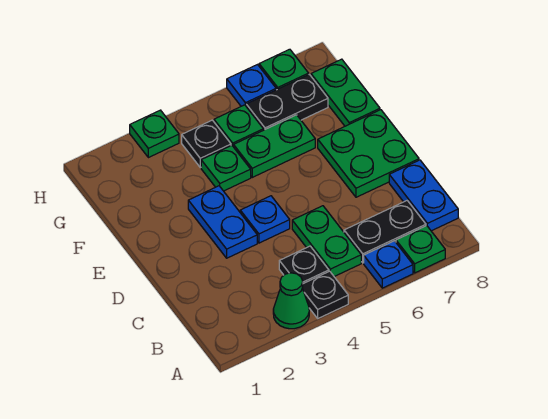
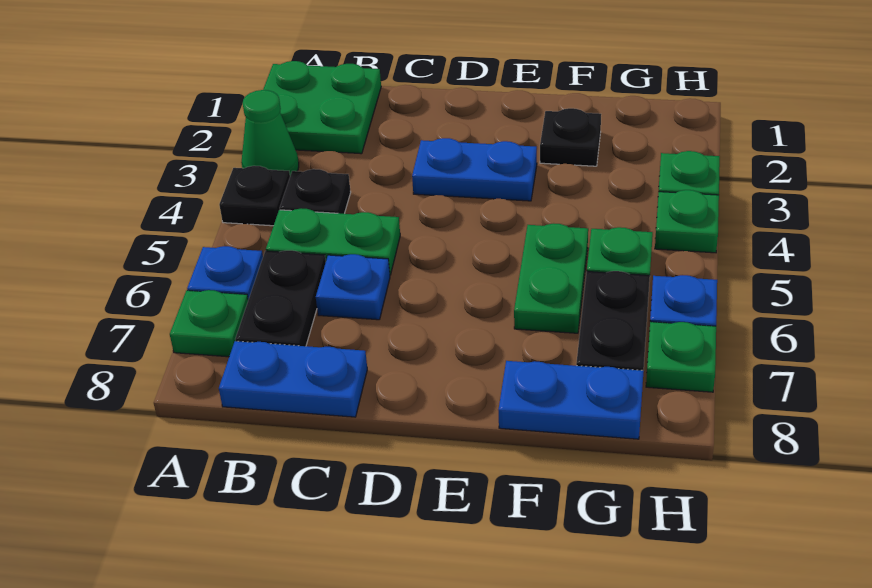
blue 1x1 plate [240,196,290,243] -> blue 1x1 plate moved to [316,254,390,320]
green 2x2 plate [318,110,419,197] -> green 2x2 plate moved to [263,61,381,154]
green 1x1 plate [201,145,251,191] -> green 1x1 plate moved to [655,190,719,253]
green 1x2 plate [311,59,380,126] -> blue 1x2 plate [499,361,644,439]
black 1x1 plate [182,120,231,167] -> black 1x1 plate moved to [540,108,601,166]

